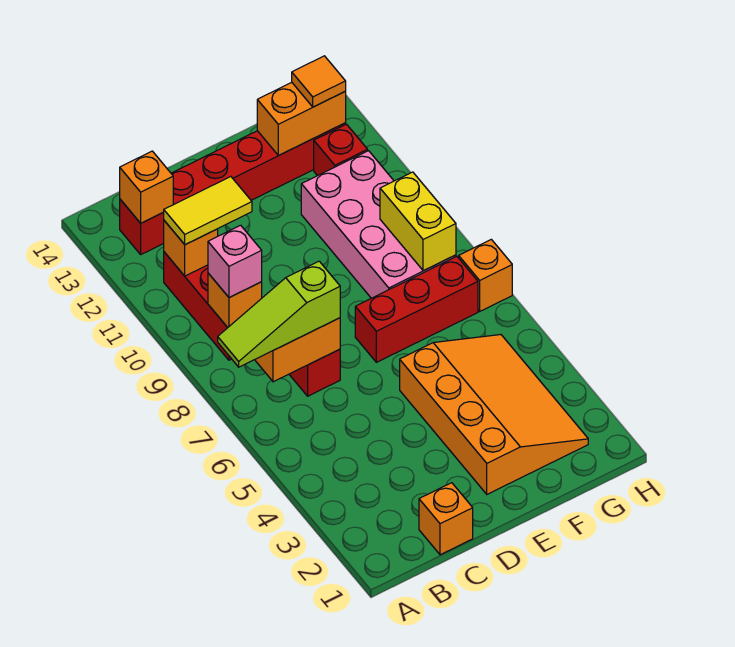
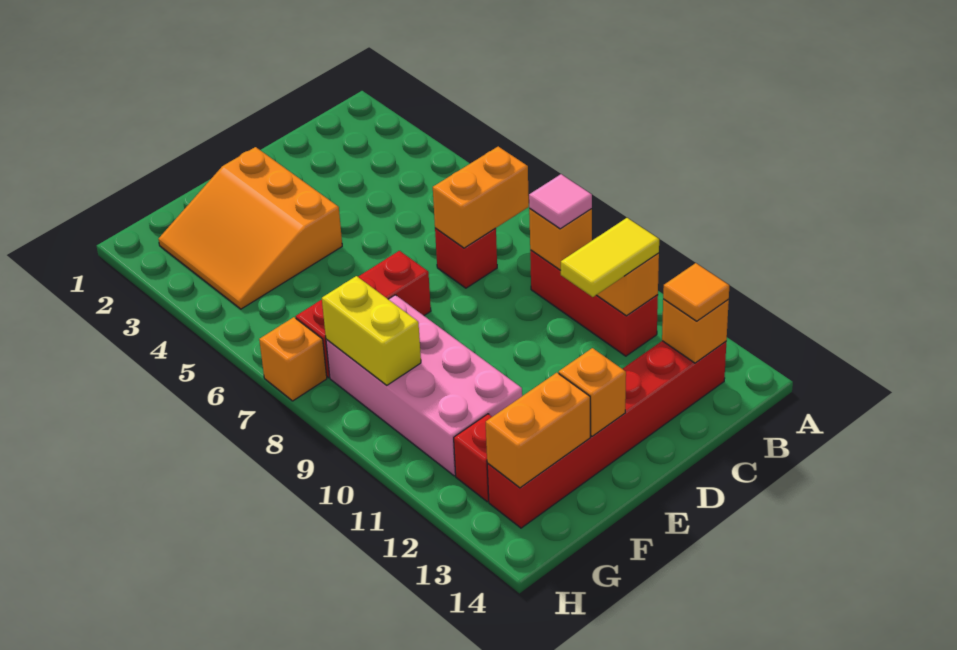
lime 1x3 slope [218,261,340,367] -> none
pink 1x1 brick [208,225,262,298] -> pink 1x1 tile [529,174,592,229]
orange 1x1 brick [419,483,473,555] -> orange 1x1 brick moved to [559,348,626,436]
orange 3x4 slope [400,335,588,494] -> orange 3x3 slope [159,147,342,309]
orange 1x1 tile [292,56,346,107] -> orange 1x1 tile moved to [663,263,729,321]

